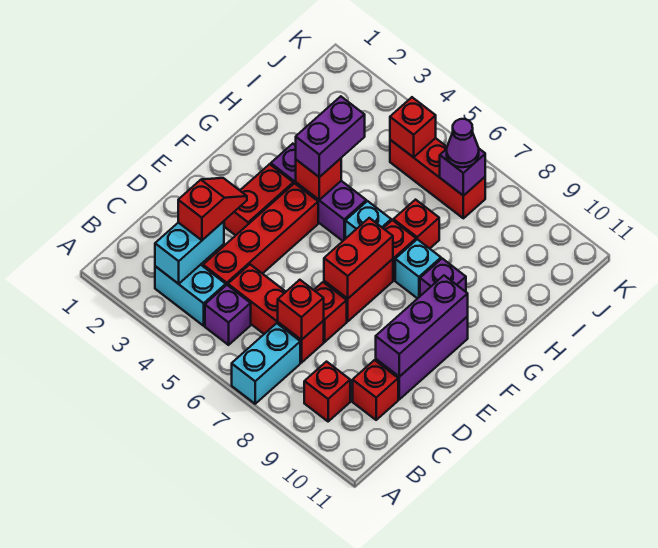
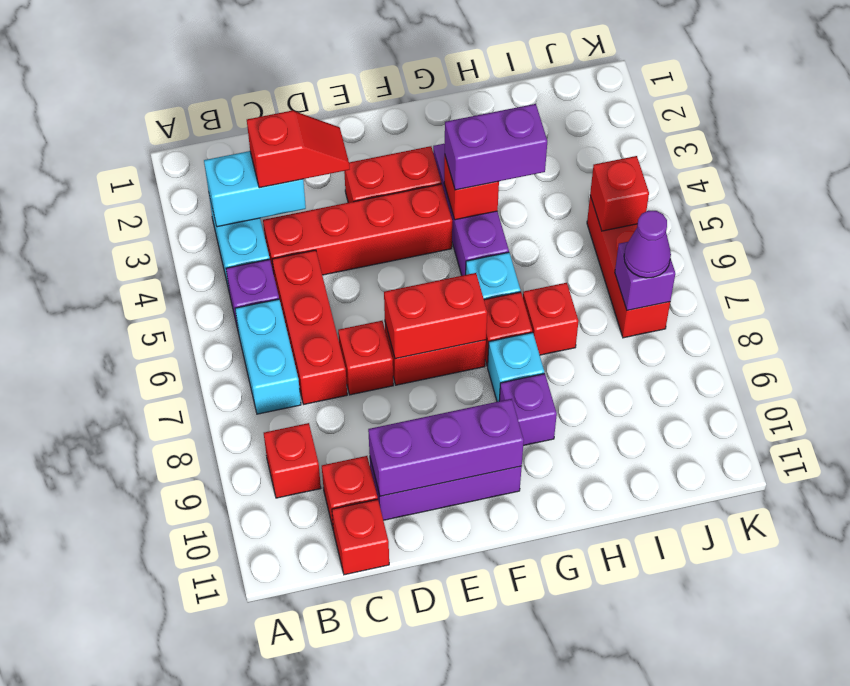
cyan 1x2 brick [232,323,300,404] -> cyan 1x2 brick turned to [235,299,301,414]
red 1x1 brick [278,280,324,340] -> red 1x1 brick moved to [332,499,389,575]

